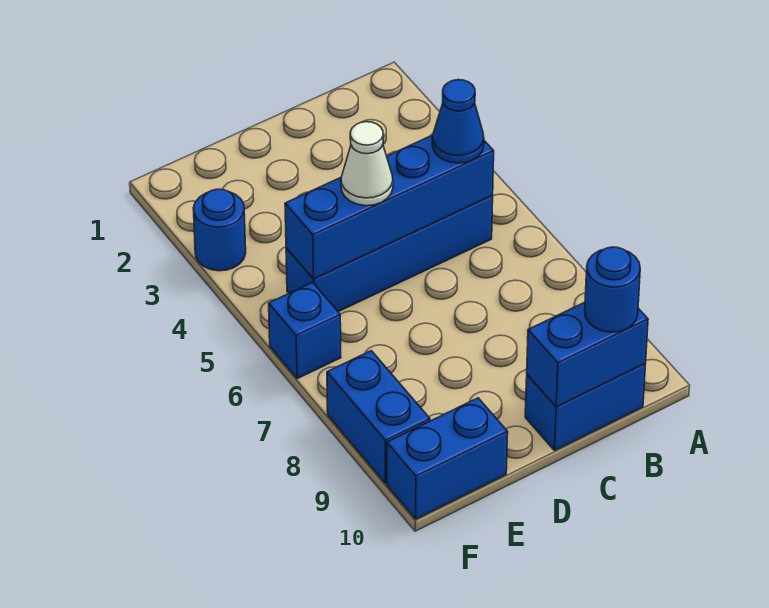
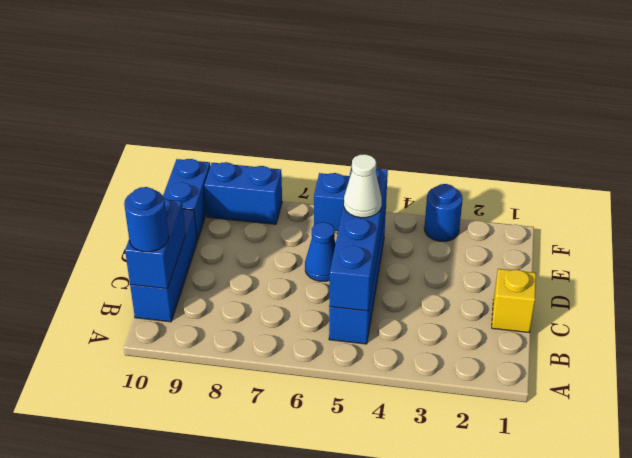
blue 1x1 cone [432,80,484,163] -> blue 1x1 cone moved to [305,222,336,281]
blue 1x2 brick [525,364,646,450] -> blue 1x3 brick [130,209,197,322]
none -> yellow 1x1 brick [492,269,536,332]

